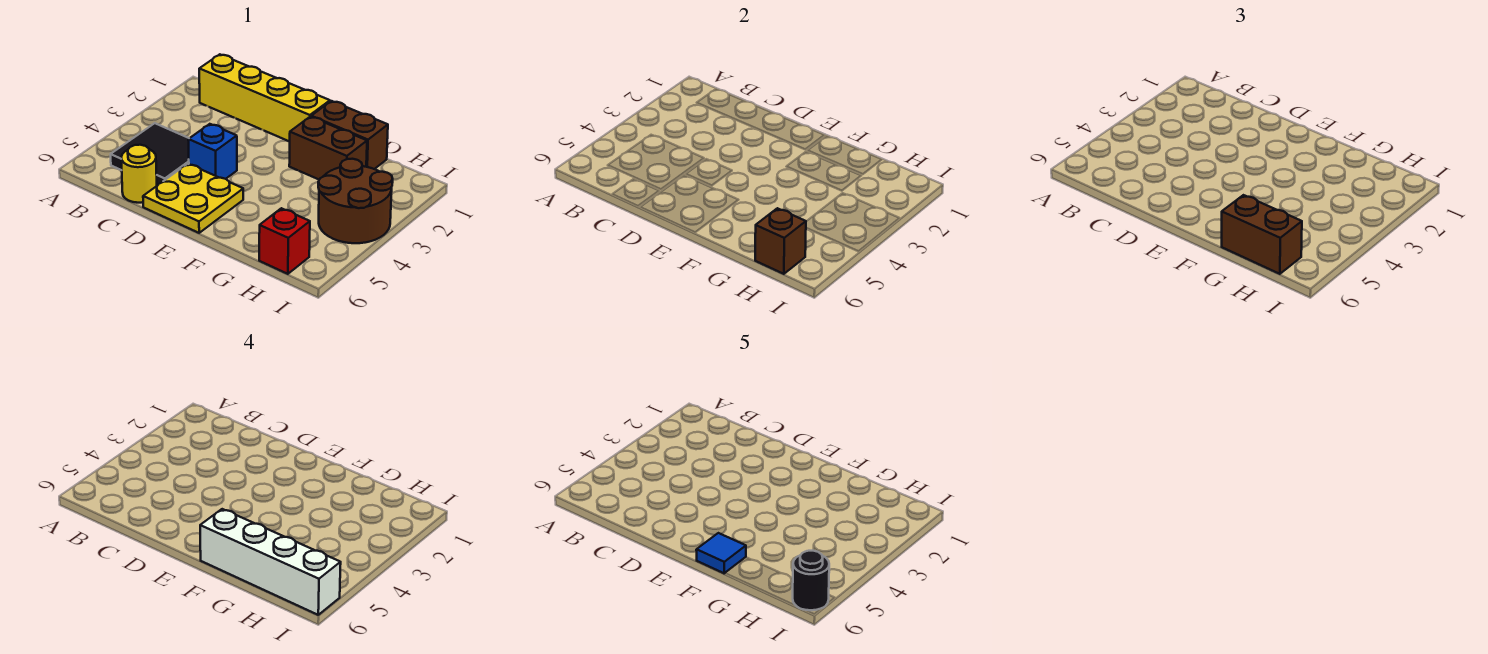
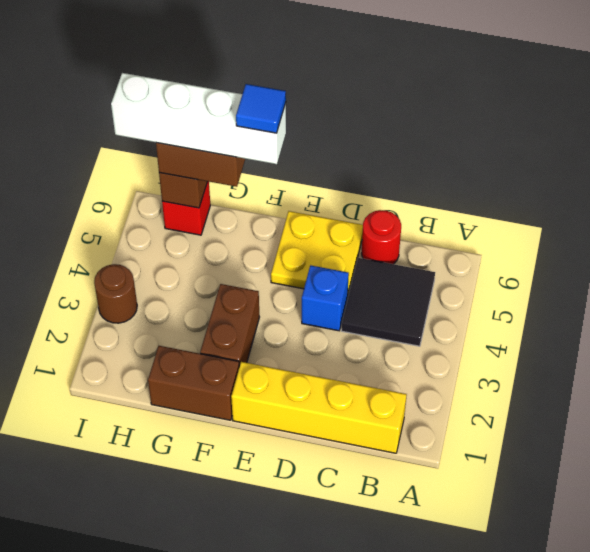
yellow 1x1 round brick [121,145,157,203] -> red 1x1 round brick [361,210,401,264]
brown 1x2 brick [289,117,367,180] -> brown 1x2 brick turned to [200,284,259,367]
brown 2x2 round brick [318,159,393,243] -> brown 1x1 round brick [94,264,137,323]
black 1x1 round brick [793,551,829,610] -> none

